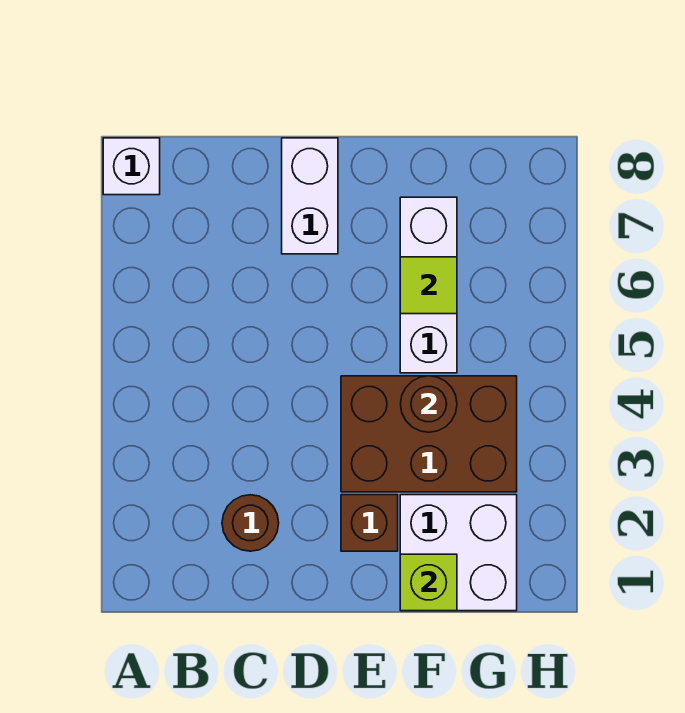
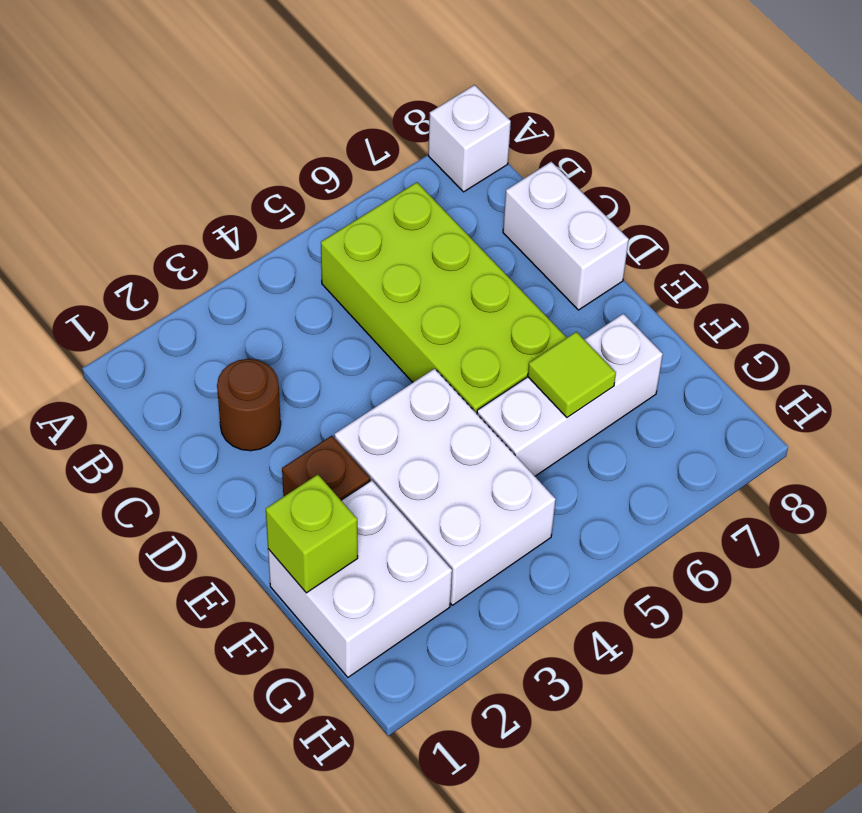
none -> lime 2x4 brick [321,182,567,413]
white 1x2 brick [282,138,338,254] -> white 1x2 brick turned to [503,162,629,310]
brown 2x3 brick [341,376,517,492] -> white 2x3 brick [335,369,556,605]
brown 1x1 round brick [401,376,457,432] -> none

